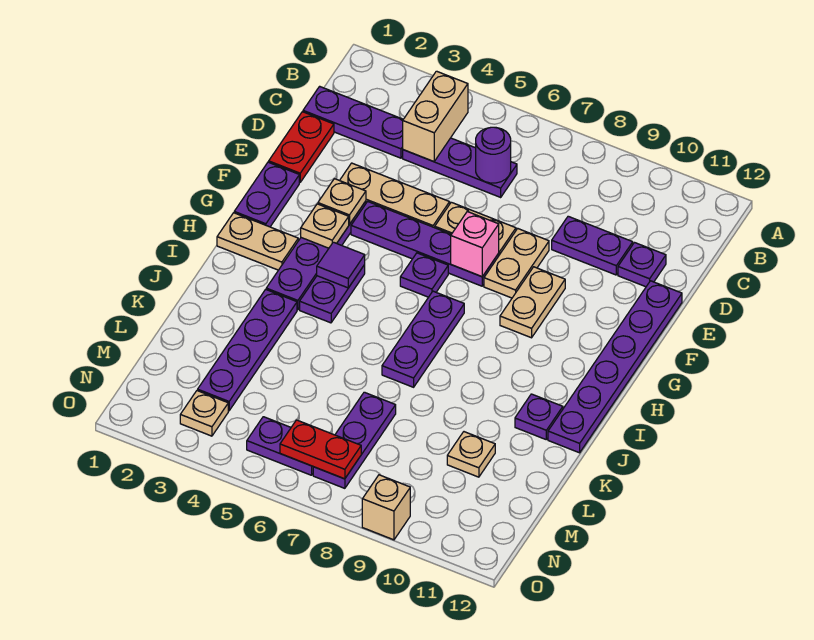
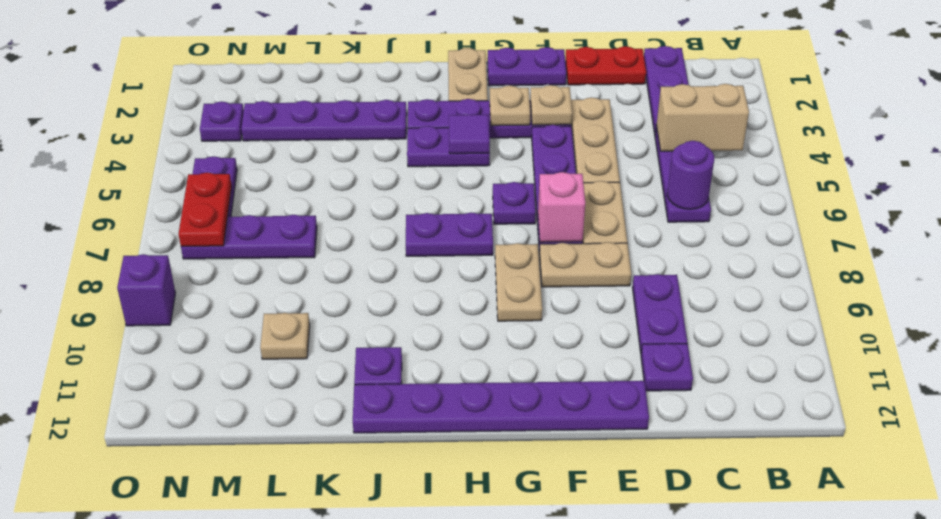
tan 1x2 plate [500,267,565,338] -> tan 1x2 plate turned to [495,243,542,321]
purple 1x3 plate [382,291,464,387] -> purple 1x2 plate [406,213,493,256]
tan 1x1 plate [180,391,228,436] -> purple 1x1 plate [200,101,244,141]
tan 1x1 brick [362,475,410,540] -> purple 1x1 brick [117,254,176,326]

